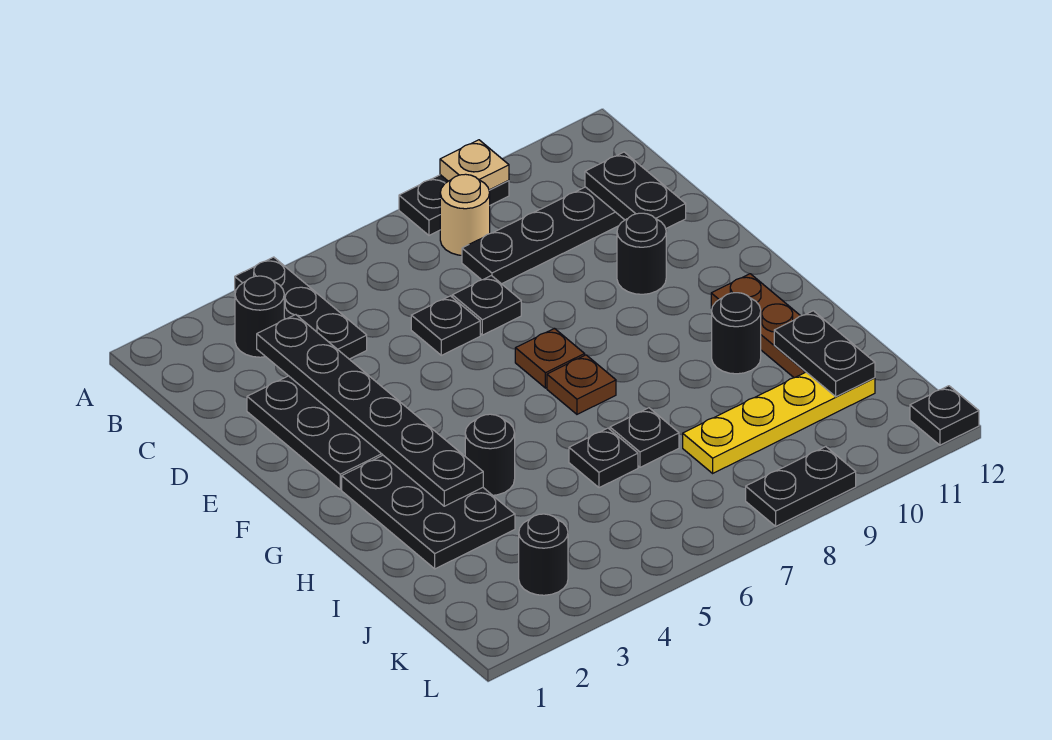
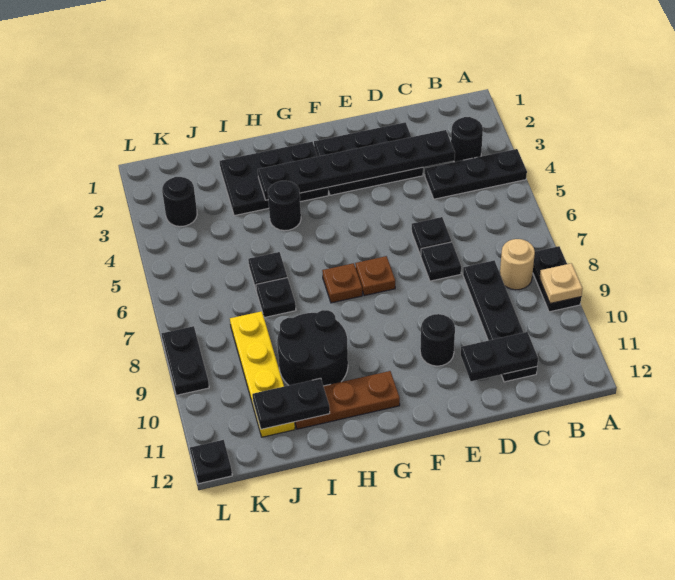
black 1x1 round brick [712,293,761,374] -> black 2x2 round brick [277,310,348,386]

